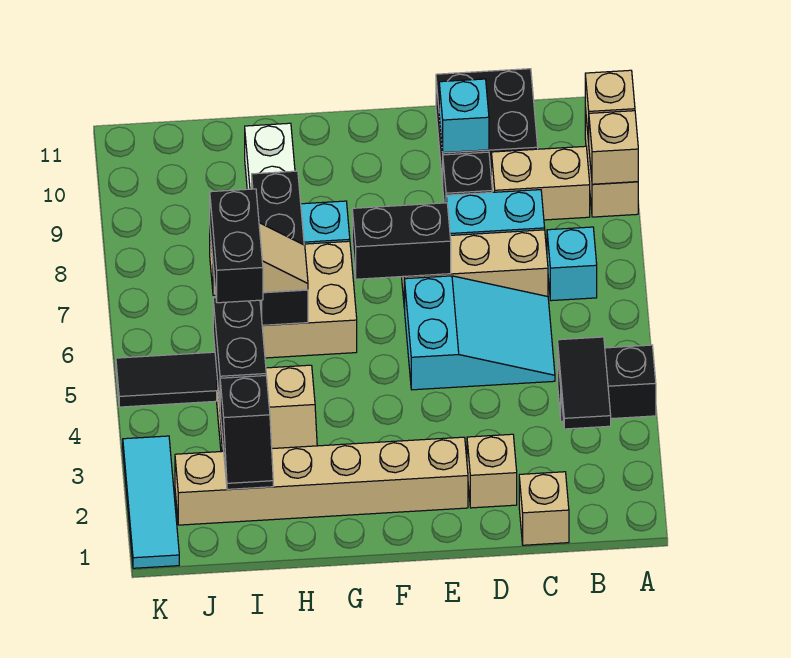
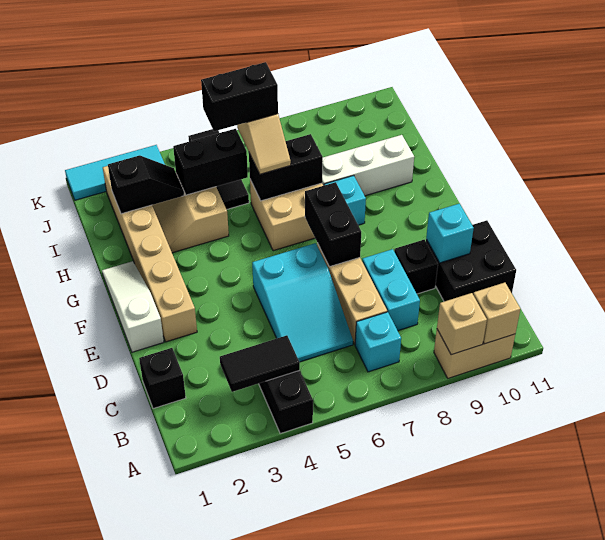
tan 1x2 brick [491,146,590,220] -> none
tan 1x1 brick [519,472,569,545] -> black 1x1 brick [139,348,186,409]
tan 1x1 brick [467,434,517,508] -> none
none -> white 1x3 slope [102,261,164,352]
black 1x3 brick [252,171,308,325] -> black 1x2 brick [249,134,323,201]
black 1x2 slope [220,376,273,489] -> black 1x2 slope turned to [108,155,184,214]

